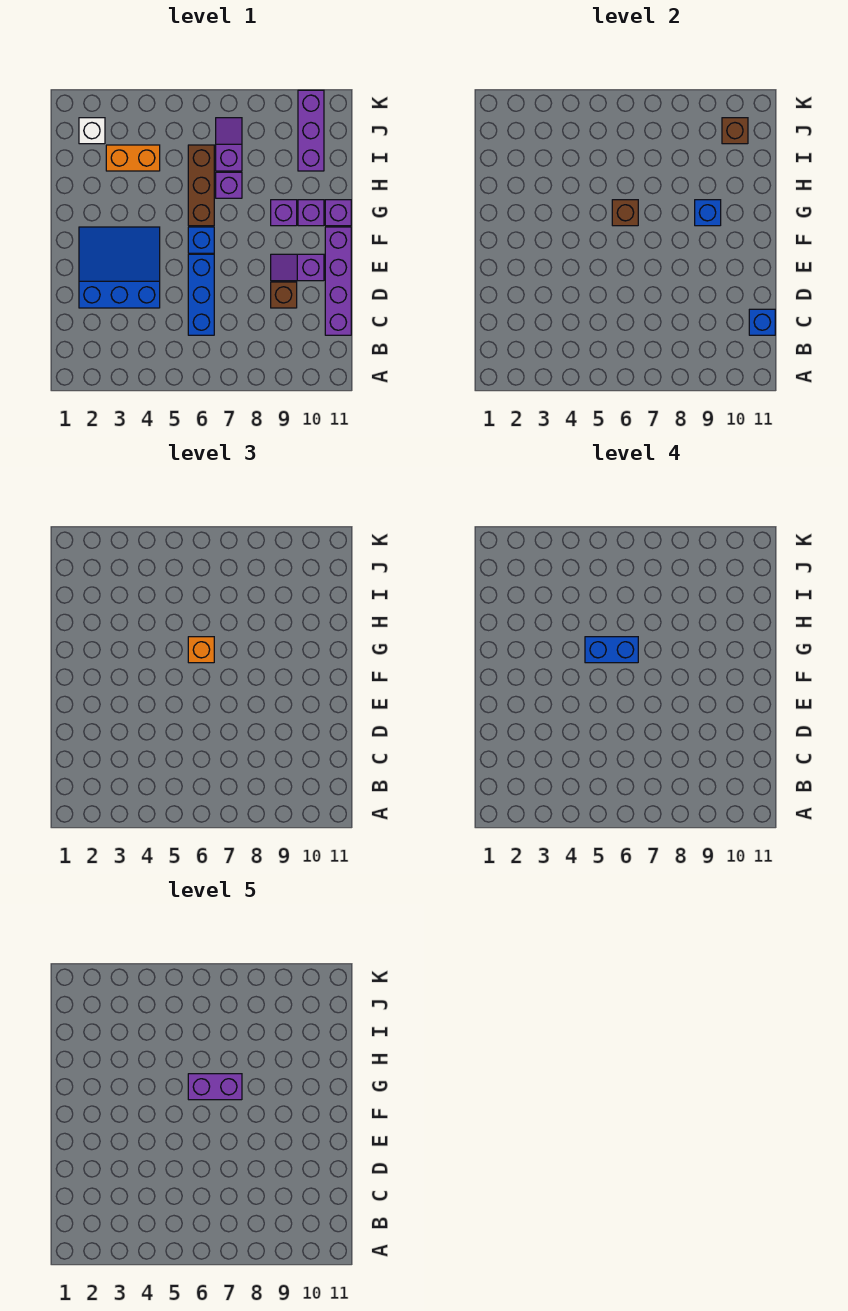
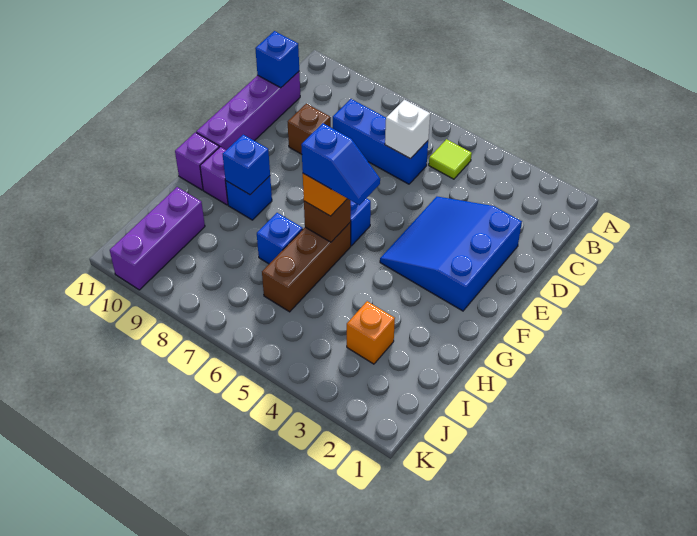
none -> lime 1x1 tile [429,139,472,179]
blue 1x3 brick [188,254,214,335] -> blue 1x3 brick turned to [333,99,428,184]
blue 3x3 slope [79,227,160,308] -> blue 3x3 slope turned to [380,197,522,311]
purple 1x2 slope [271,254,324,281] -> none
blue 1x2 brick [585,637,638,663] -> blue 1x2 slope [301,123,380,205]
purple 1x2 brick [188,1074,242,1100] -> none
purple 1x1 brick [271,200,297,226] -> blue 1x1 brick [226,176,272,220]
purple 1x1 brick [216,172,242,198] -> blue 1x1 brick [257,213,303,264]
orange 1x2 brick [106,145,160,171] -> orange 1x1 brick [347,301,395,364]
purple 1x2 slope [216,118,242,171] -> none
white 1x1 brick [79,118,105,144] -> white 1x1 brick moved to [385,100,430,159]
brown 1x1 brick [722,118,748,144] -> none

